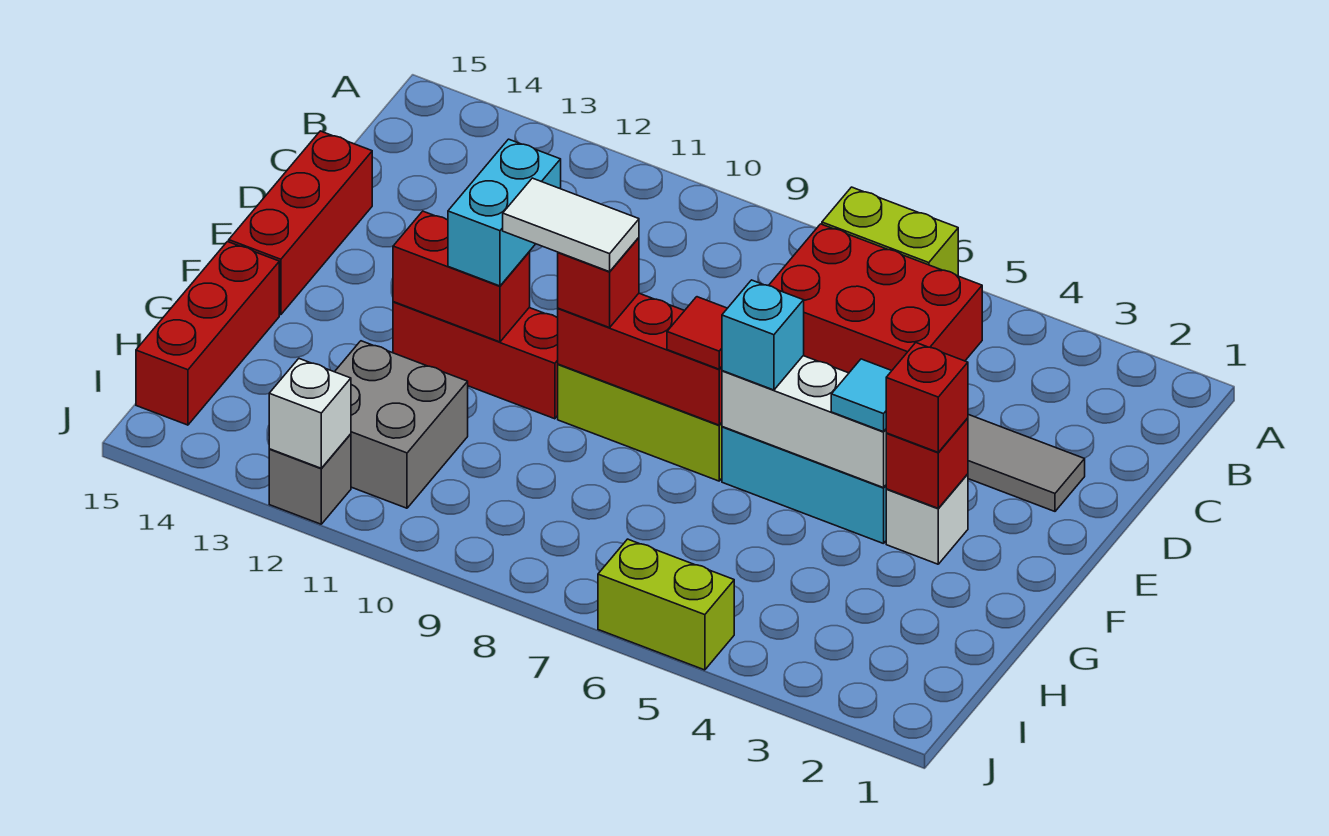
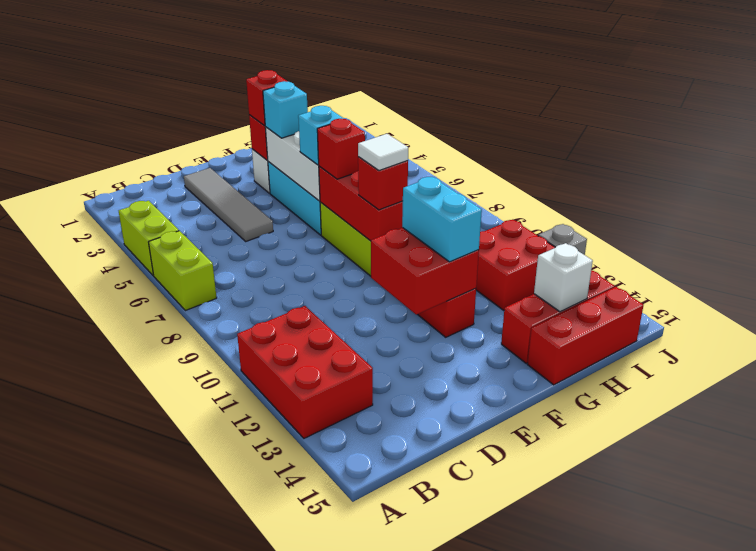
red 2x3 brick [769,224,982,373] -> red 2x3 brick moved to [237,306,373,438]
red 1x3 brick [229,131,372,315] -> red 1x3 brick moved to [501,270,615,363]
cyan 1x2 brick [448,139,561,286] -> cyan 1x2 brick turned to [402,177,482,262]
cyan 1x1 tile [831,359,891,432] -> cyan 1x1 brick [263,81,308,138]
red 1x1 tile [667,297,727,369] -> red 1x1 brick [317,119,365,179]
white 1x2 tile [503,178,639,272] -> white 1x1 tile [358,134,408,171]
red 1x2 brick [393,211,530,342] -> red 2x2 brick [371,228,479,315]
grey 2x2 brick [335,341,468,508] -> red 2x2 brick [476,220,555,310]
lime 1x2 brick [598,539,734,670] -> lime 1x2 brick moved to [119,201,179,276]
white 1x1 brick [269,359,351,468] -> white 1x1 brick moved to [534,243,593,312]

